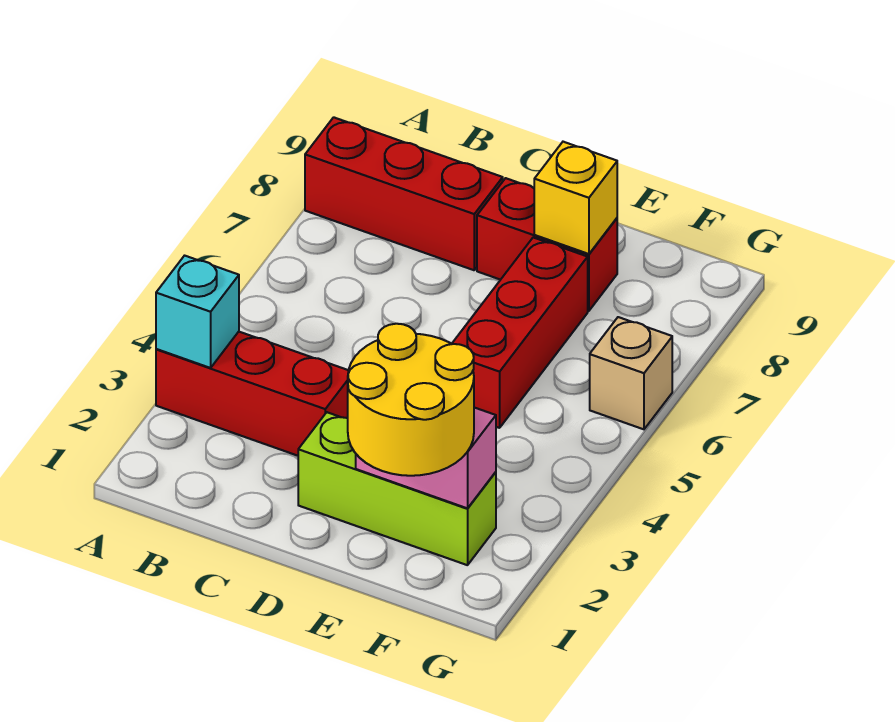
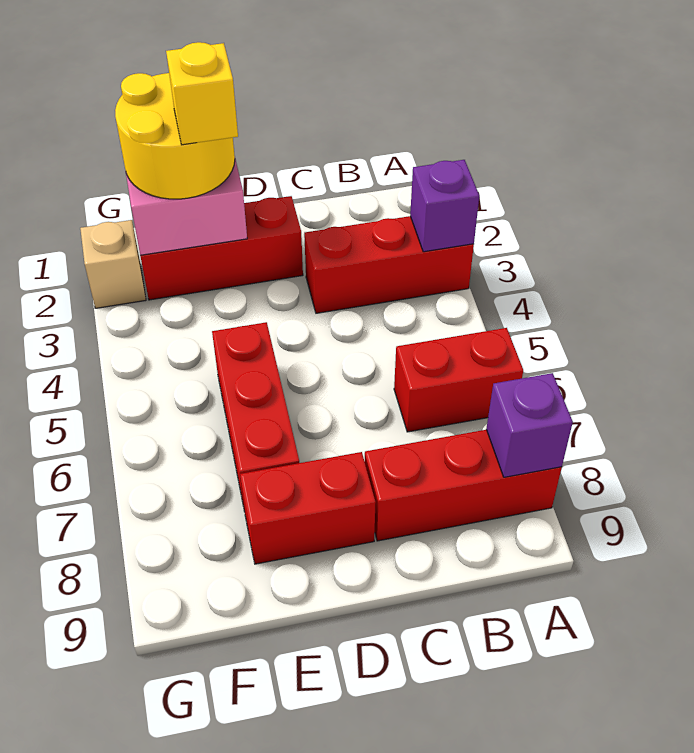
cyan 1x1 brick [156,256,239,368] -> purple 1x1 brick [410,160,479,252]
none -> red 1x2 brick [394,328,523,432]
none -> purple 1x1 brick [486,373,573,477]
lime 1x3 brick [298,412,496,565] -> red 1x3 brick [140,196,303,300]
yellow 1x1 brick [534,142,617,254] -> yellow 1x1 brick moved to [166,42,238,145]
tan 1x1 brick [590,317,672,429] -> tan 1x1 brick moved to [80,220,146,308]

